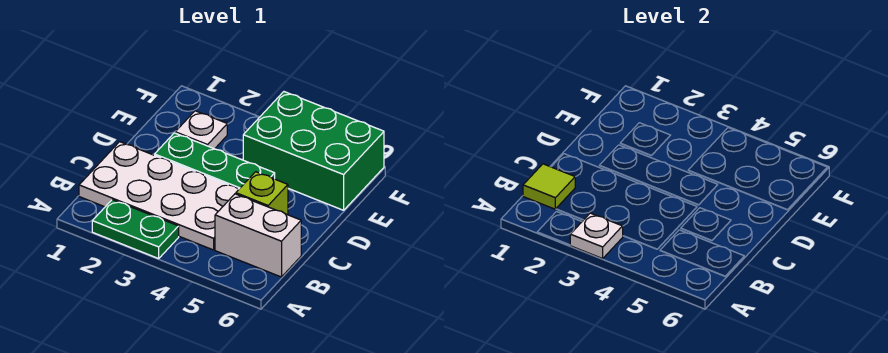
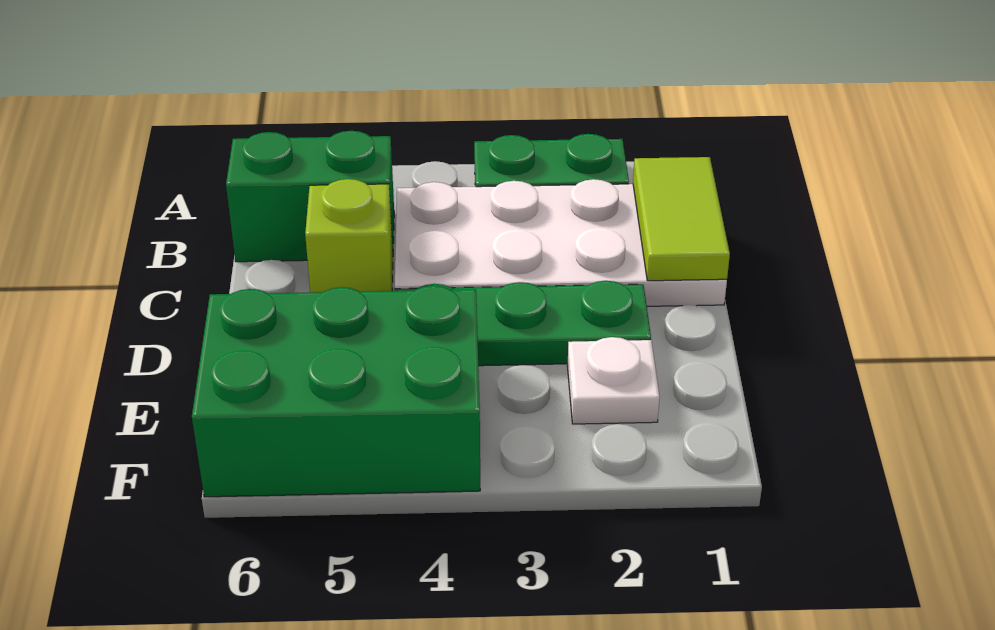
white 1x1 plate [570,213,623,259] -> none
lime 1x1 tile [523,164,575,209] -> lime 1x2 tile [633,157,730,281]
white 1x2 brick [215,194,301,277] -> green 1x2 brick [226,131,394,262]

